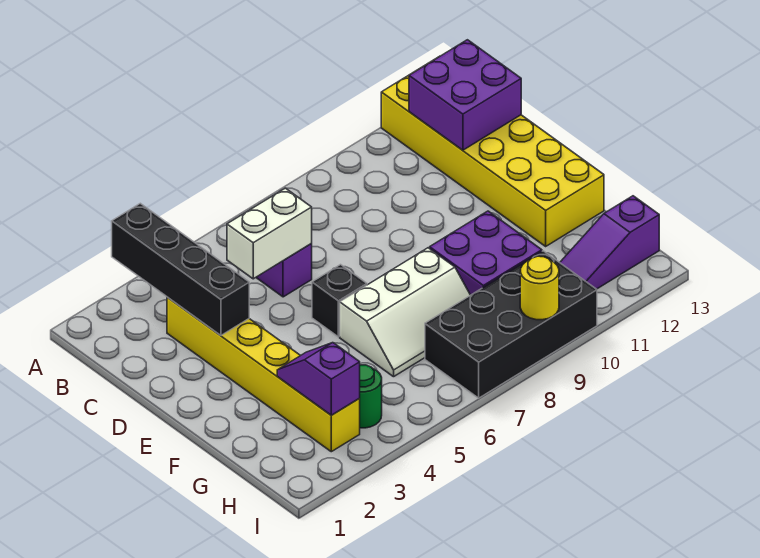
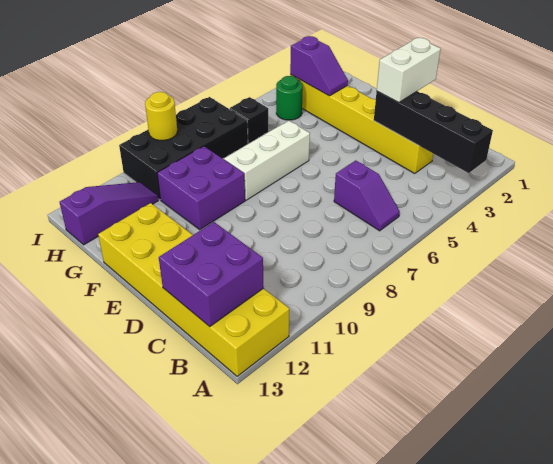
white 1x2 brick [227,188,312,279] -> white 1x2 brick moved to [377,38,441,103]
black 1x1 brick [312,265,367,337] -> black 1x1 brick moved to [230,97,268,144]

